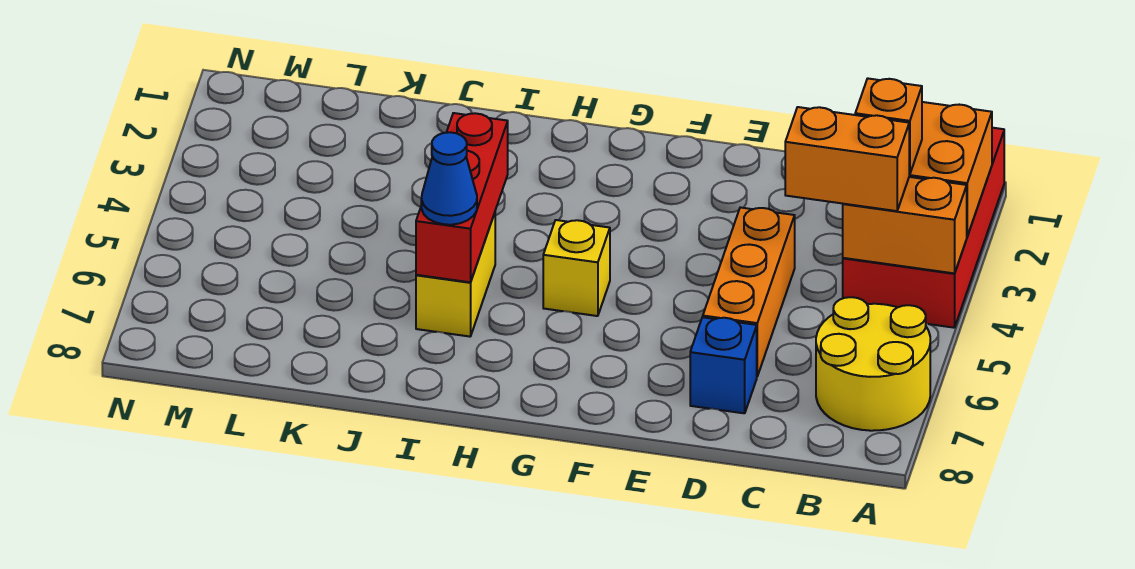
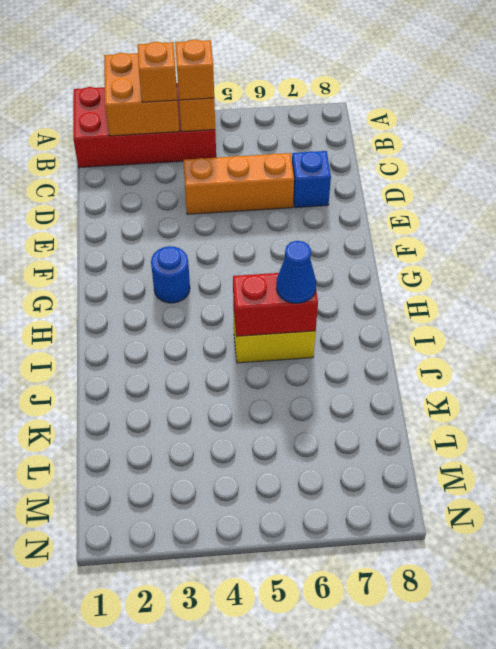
yellow 2x2 round brick [816,297,930,431] -> none
orange 1x2 brick [785,107,909,211] -> orange 1x1 brick [175,40,214,100]
none -> blue 1x1 round brick [151,246,190,303]
yellow 1x1 brick [543,220,610,316] -> none
red 1x3 brick [416,113,508,282] -> red 1x2 brick [233,273,318,336]

